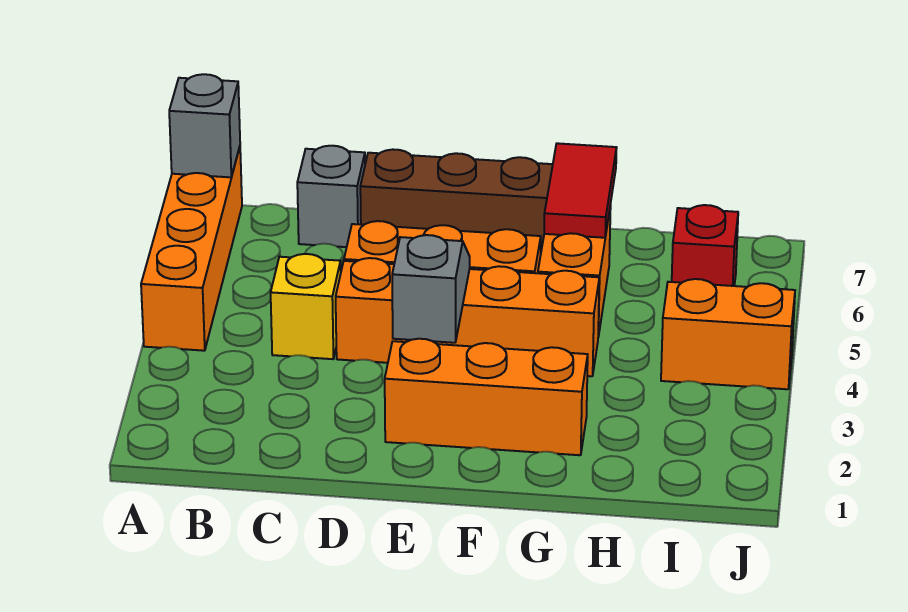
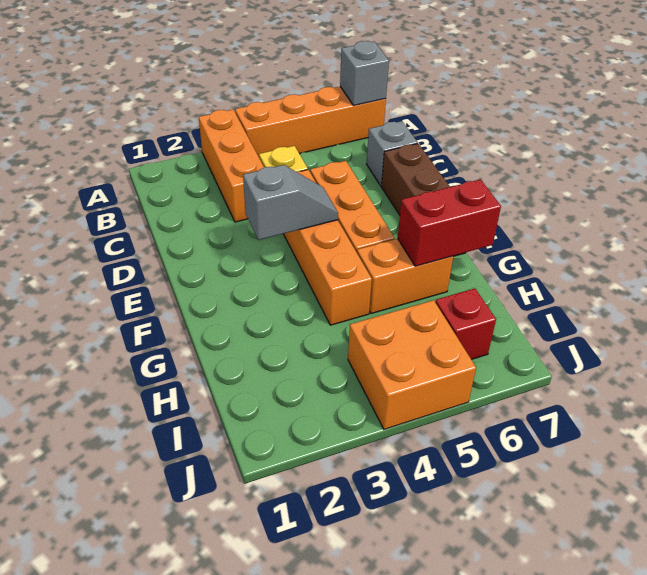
orange 1x3 brick [385,339,588,455] -> orange 1x3 brick moved to [199,109,264,222]
red 1x2 tile [544,143,617,238] -> red 1x2 brick [397,179,501,266]
orange 1x2 brick [661,279,795,389] -> orange 2x2 brick [348,300,476,429]

